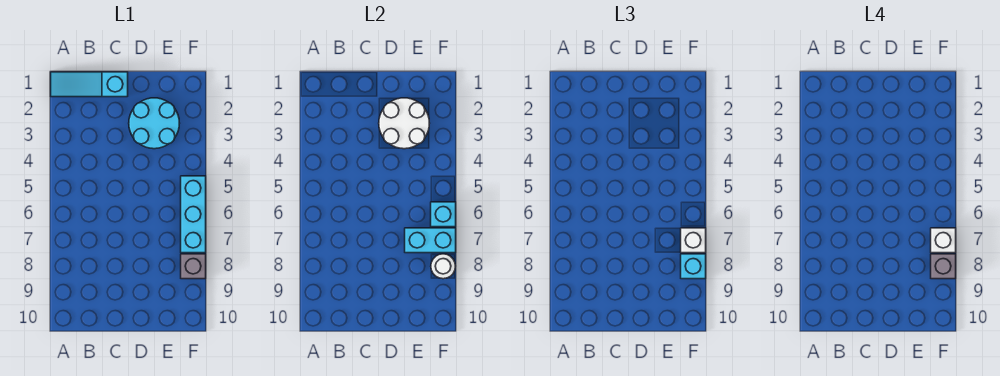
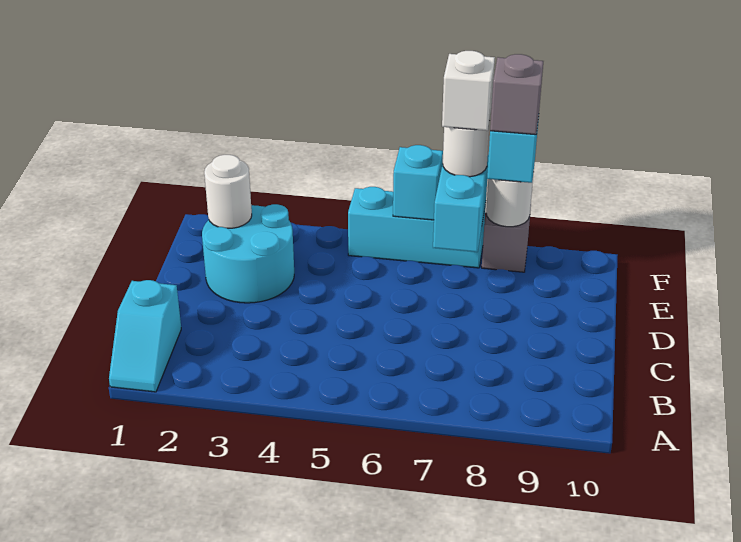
cyan 1x3 slope [51,72,128,97] -> cyan 1x2 slope [109,280,181,392]
white 2x2 round brick [379,98,430,149] -> white 1x1 round brick [204,155,252,228]
white 1x1 brick [681,228,706,253] -> white 1x1 round brick [443,121,490,177]

